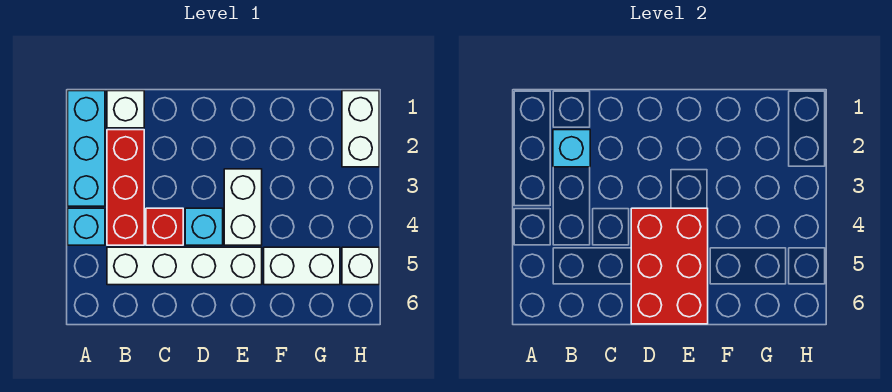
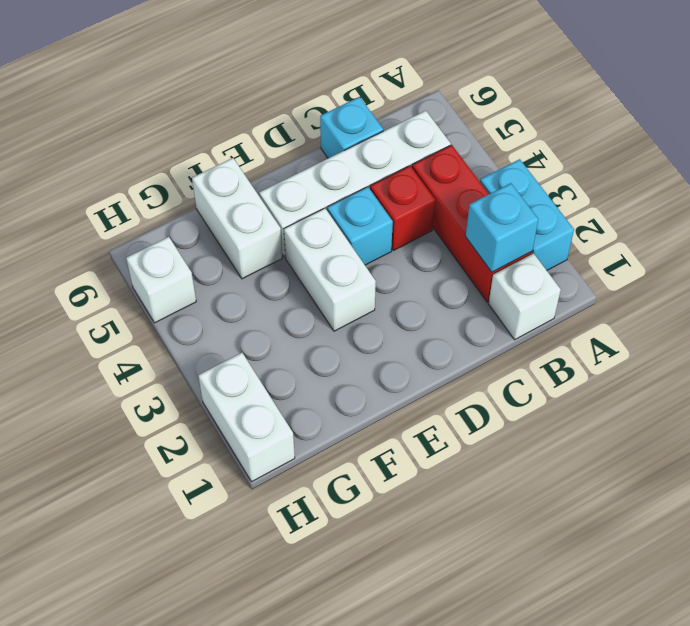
cyan 1x3 brick [68,91,105,206] -> cyan 1x2 brick [480,159,574,270]
cyan 1x1 brick [68,208,105,245] -> cyan 1x1 brick moved to [320,97,383,158]
red 2x3 brick [631,208,708,324] -> none
white 1x2 brick [264,247,340,285] -> white 1x2 brick turned to [192,158,282,279]

